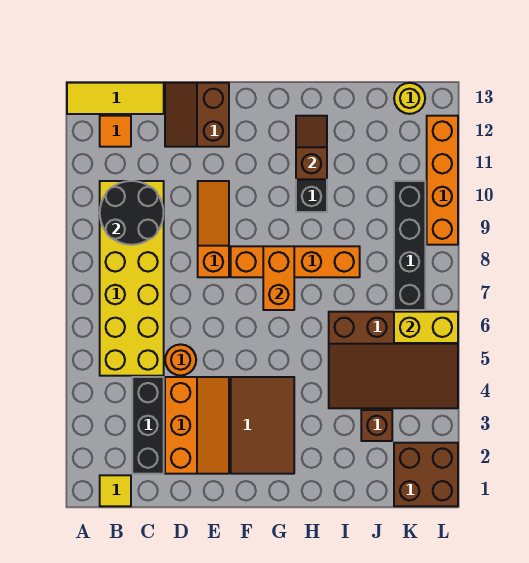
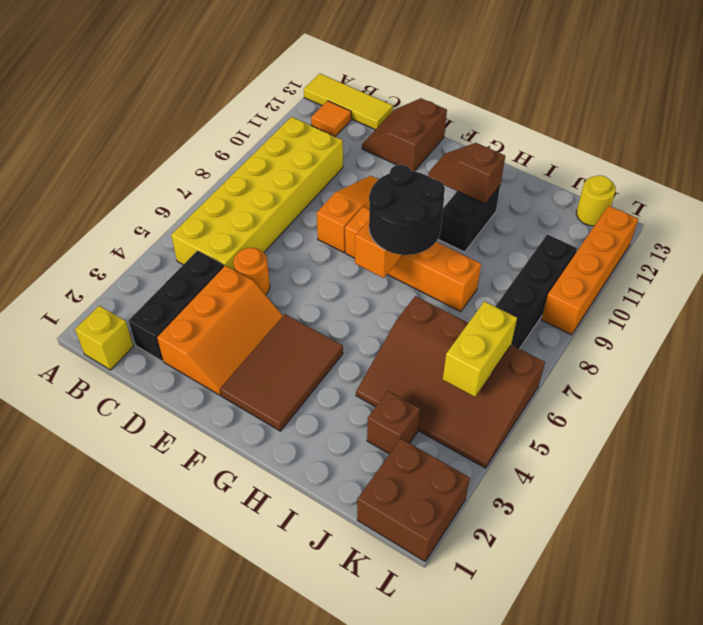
yellow 1x1 tile [100,475,131,506] -> yellow 1x1 brick [75,306,133,370]
black 2x2 round brick [100,181,164,245] -> black 2x2 round brick moved to [369,165,445,255]
brown 1x2 slope [296,116,327,179] -> brown 1x2 slope turned to [428,143,505,204]
yellow 1x2 brick [394,312,458,343] -> yellow 1x2 brick turned to [443,301,517,397]

